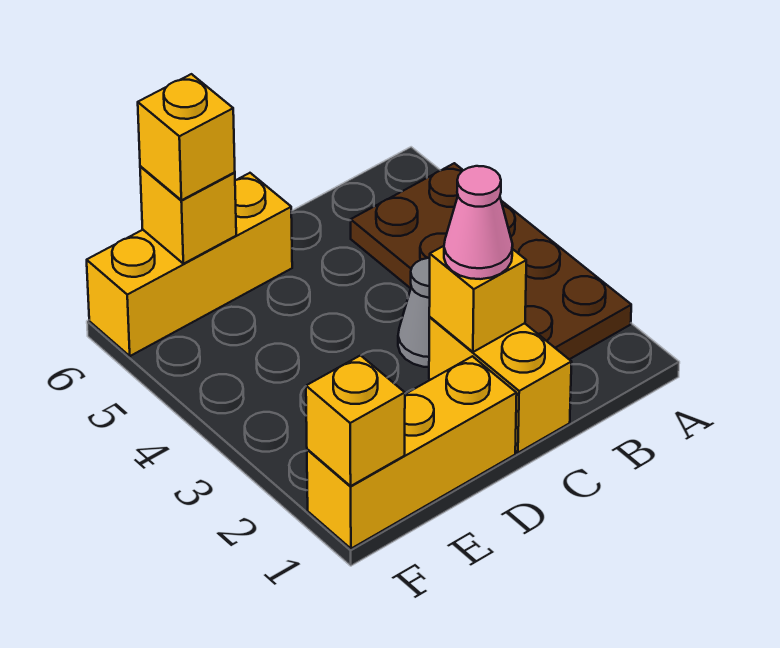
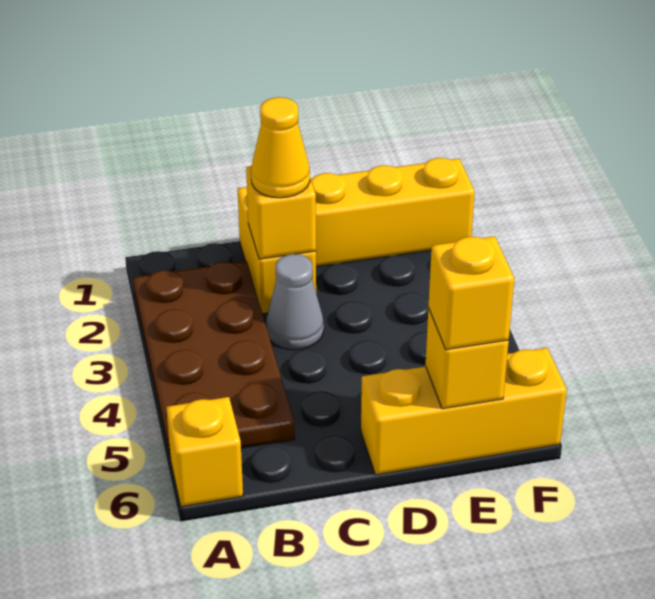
pink 1x1 cone [444,166,513,279] -> yellow 1x1 cone [251,97,310,198]
yellow 1x1 brick [306,355,405,486] -> yellow 1x1 brick moved to [166,397,243,507]

